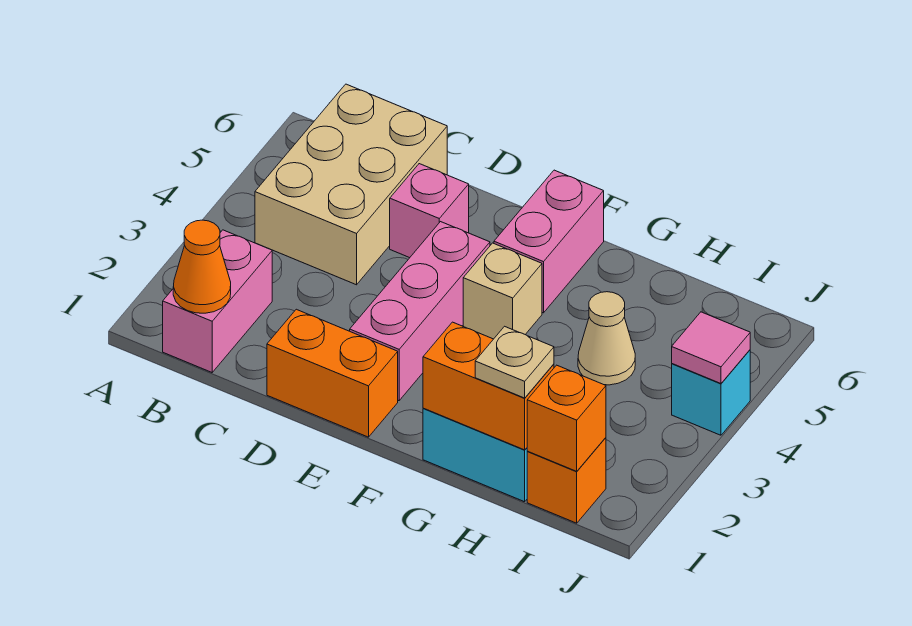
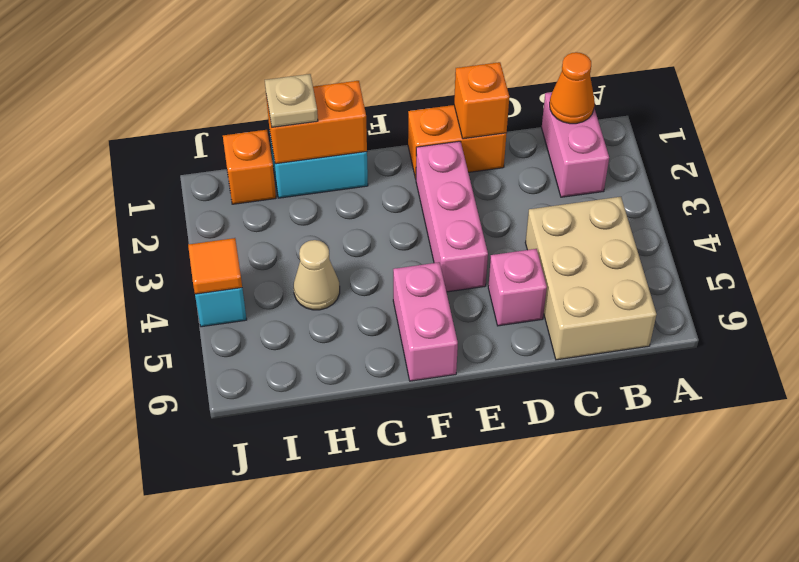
tan 1x1 brick [463,243,542,339] -> none
orange 1x1 brick [527,365,606,471] -> orange 1x1 brick moved to [454,62,509,139]
pink 1x1 tile [672,312,750,383] -> orange 1x1 tile [188,238,242,294]

